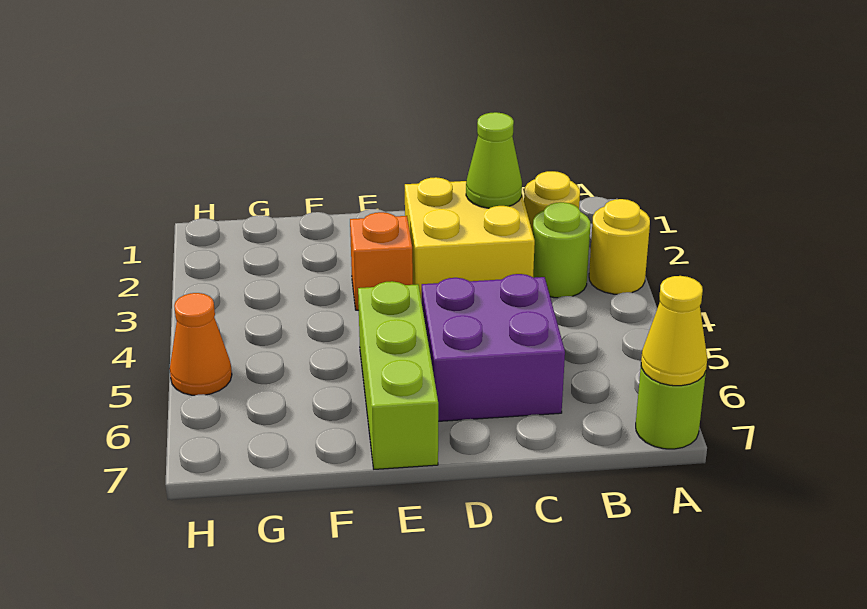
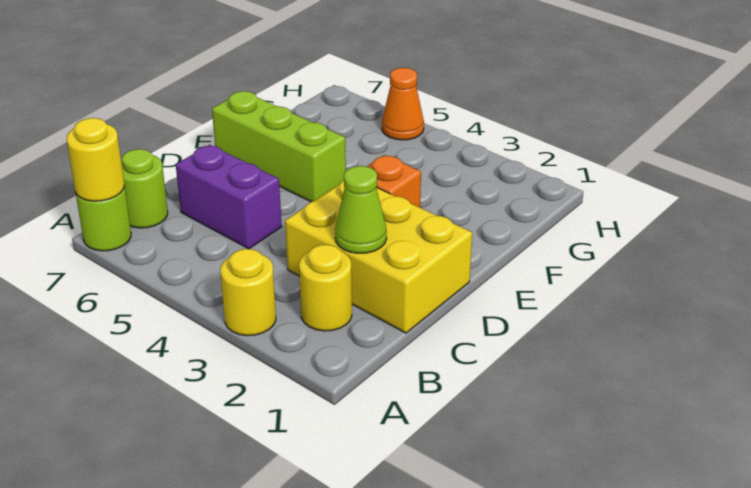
yellow 1x1 cone [641,276,707,386] -> yellow 1x1 round brick [66,118,124,201]
lime 1x1 round brick [533,202,590,298] -> lime 1x1 round brick moved to [121,149,168,228]
yellow 2x2 brick [405,177,535,302] -> yellow 2x3 brick [285,180,472,333]
purple 2x2 brick [422,274,565,421] -> purple 1x2 brick [176,145,282,249]

